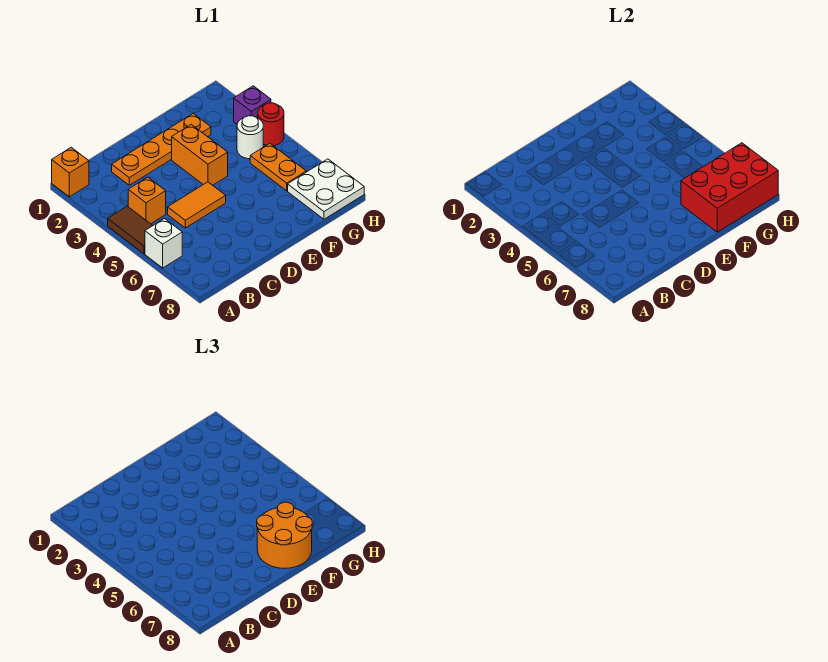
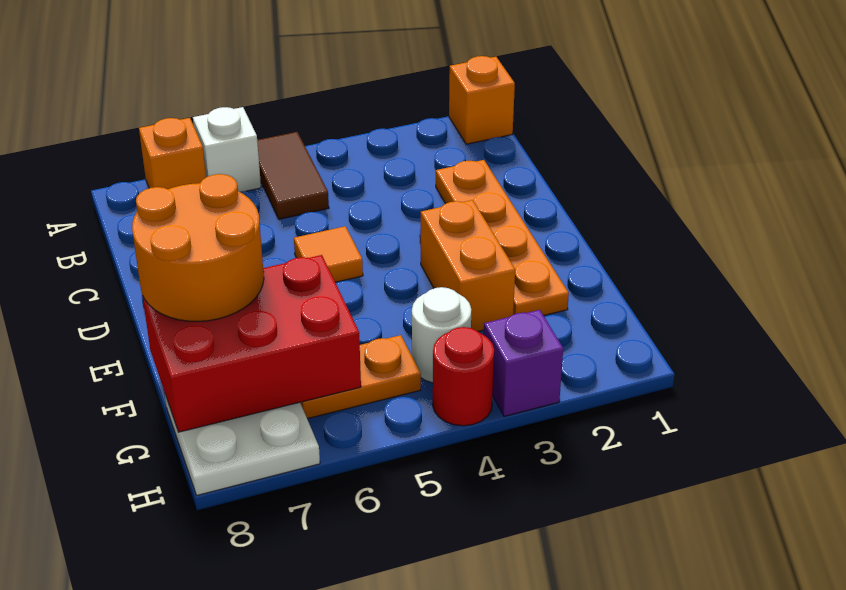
brown 1x2 tile [108,206,153,254] -> brown 1x2 tile turned to [257,132,329,219]
orange 1x1 brick [128,177,166,224] -> orange 1x1 brick moved to [139,118,206,189]
orange 1x2 tile [168,182,226,228] -> orange 1x1 tile [294,226,363,282]
orange 1x2 brick [172,124,228,185] -> orange 1x2 brick turned to [421,200,515,331]
red 2x3 brick [681,143,778,232] -> red 2x3 brick turned to [143,255,361,432]

